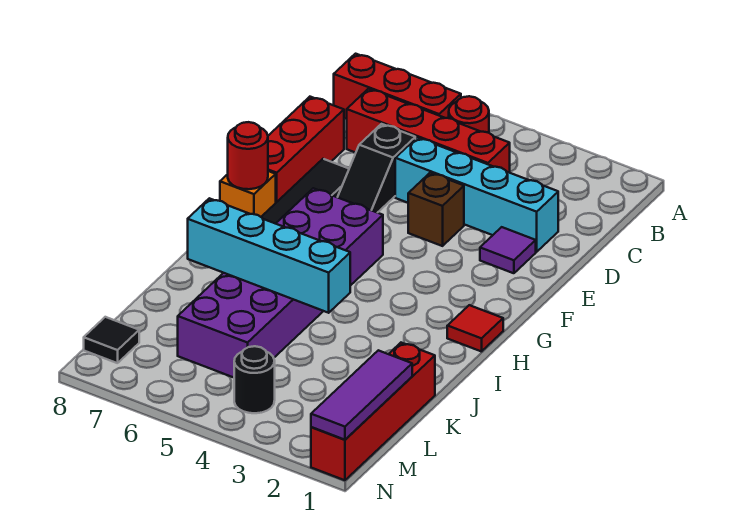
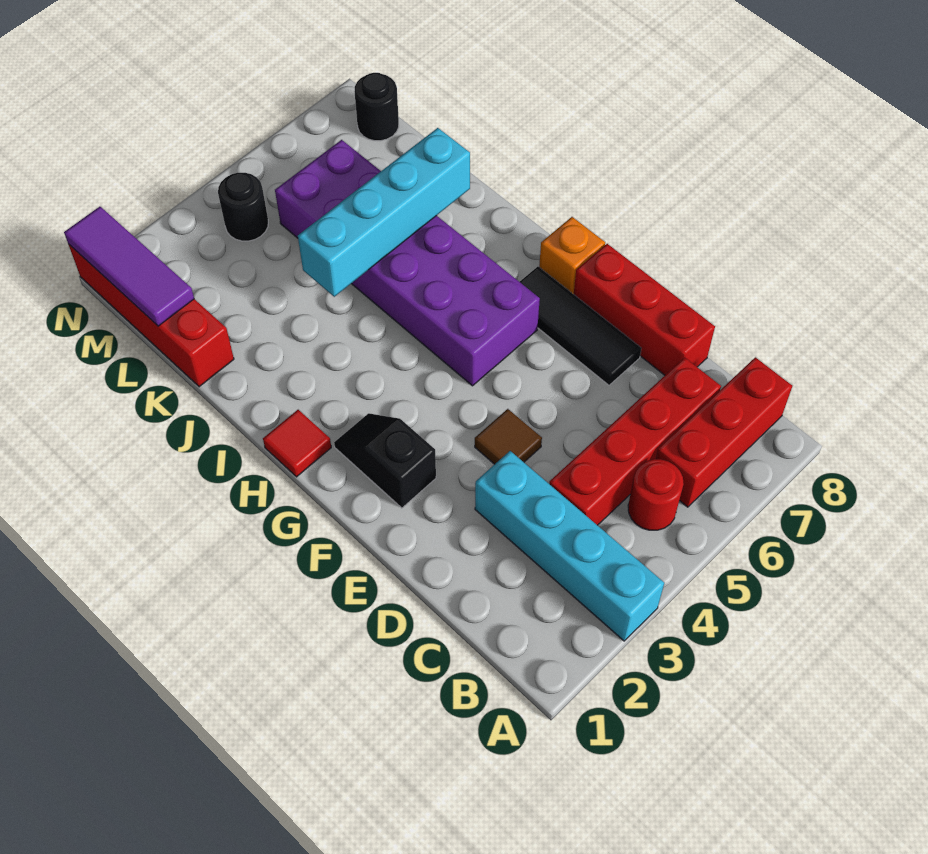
cyan 1x4 brick [395,138,558,252] -> cyan 1x4 brick turned to [475,451,664,641]
black 1x2 slope [338,124,415,213] -> black 1x2 slope moved to [334,413,436,508]
purple 1x1 tile [480,227,536,273] -> none
brown 1x1 brick [408,173,464,246] -> brown 1x1 tile [475,409,542,464]
red 1x1 round brick [228,122,268,189] -> none
black 1x1 tile [84,317,139,363] -> black 1x1 round brick [354,73,399,141]

